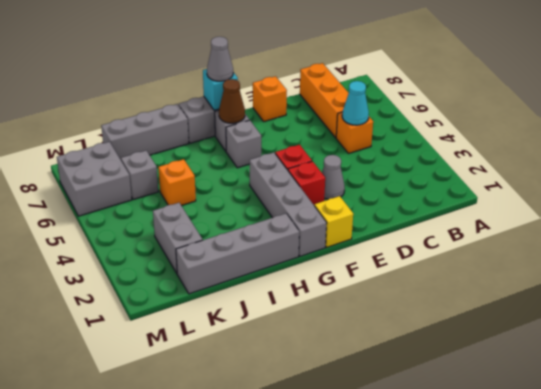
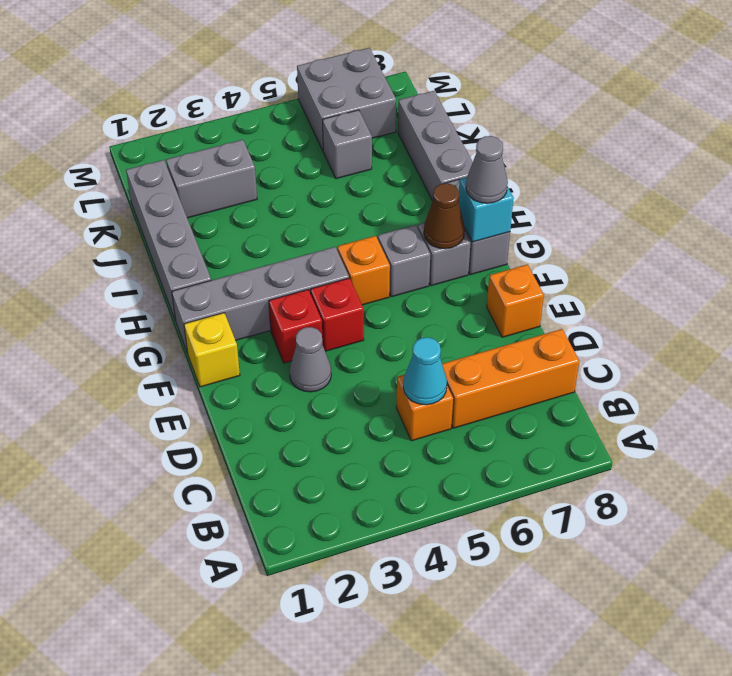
orange 1x1 brick [158,159,196,206] -> orange 1x1 brick moved to [337,236,390,305]

